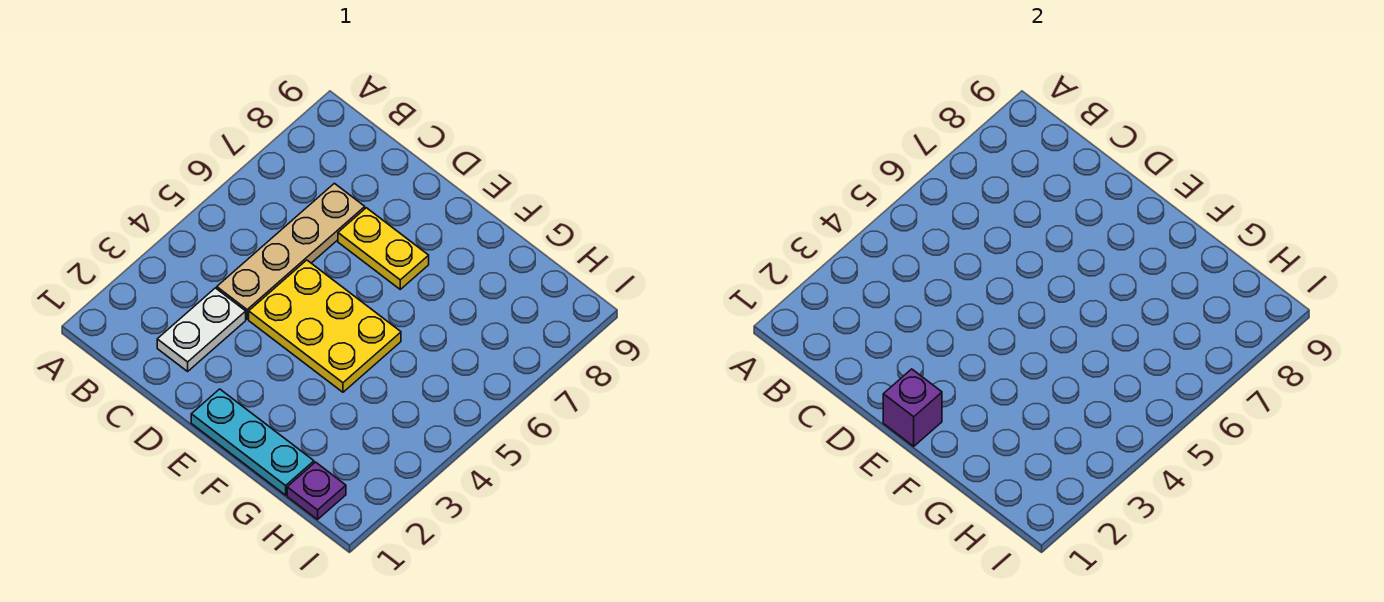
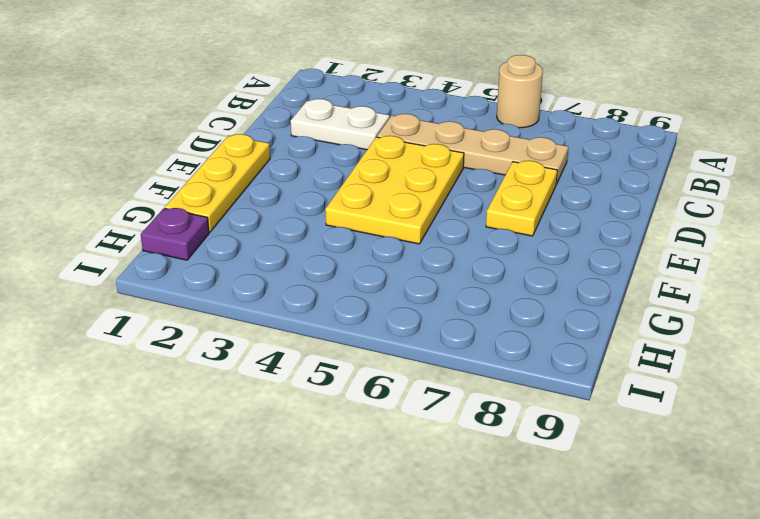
none -> tan 1x1 round brick [497,55,543,128]
cyan 1x3 plate [191,389,314,495] -> yellow 1x3 plate [165,134,270,232]
purple 1x1 brick [883,369,942,446] -> none

